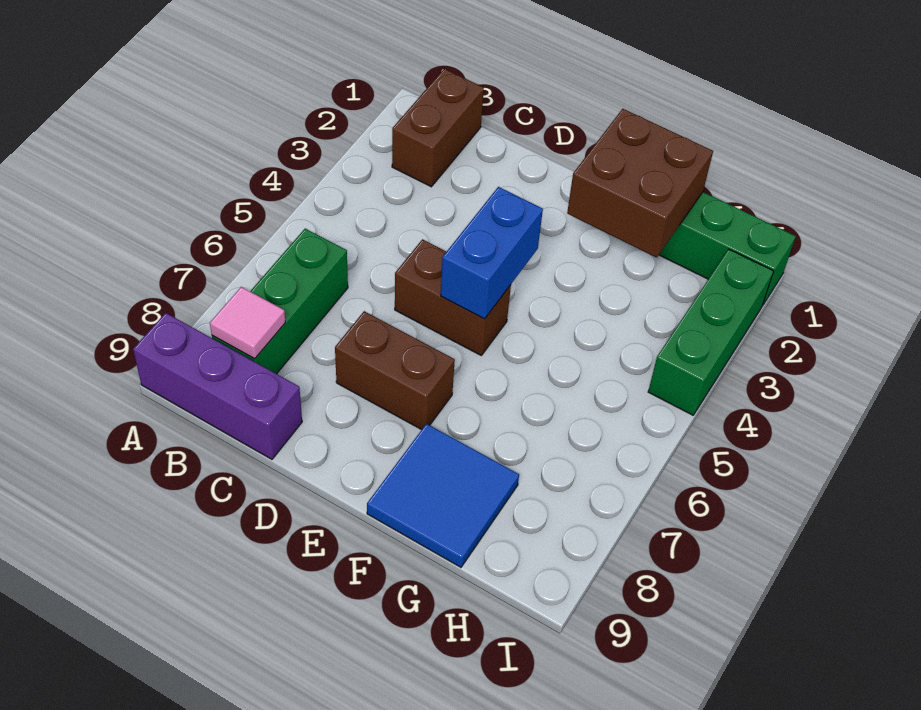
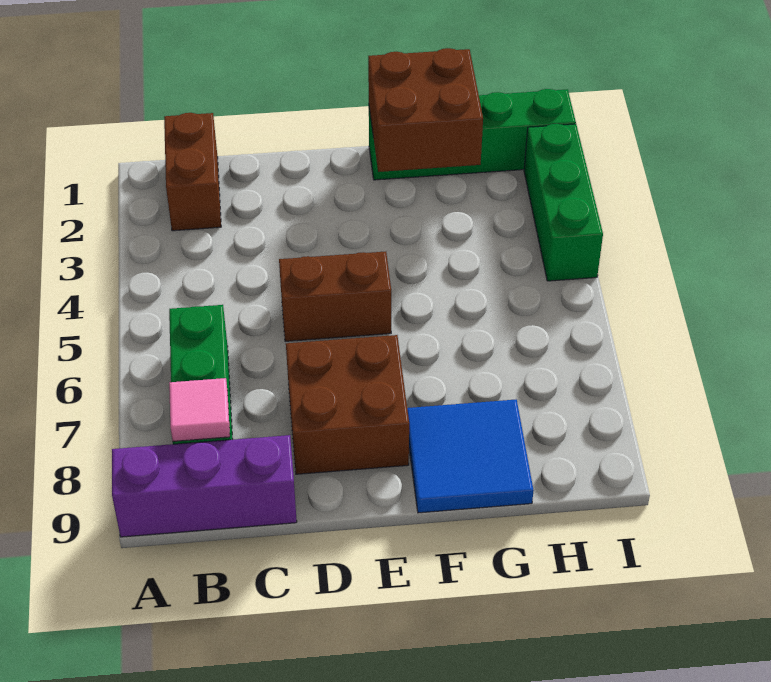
brown 1x2 brick [335,311,455,430] -> brown 2x2 brick [286,335,409,474]
blue 1x2 brick [441,187,543,319] -> none

